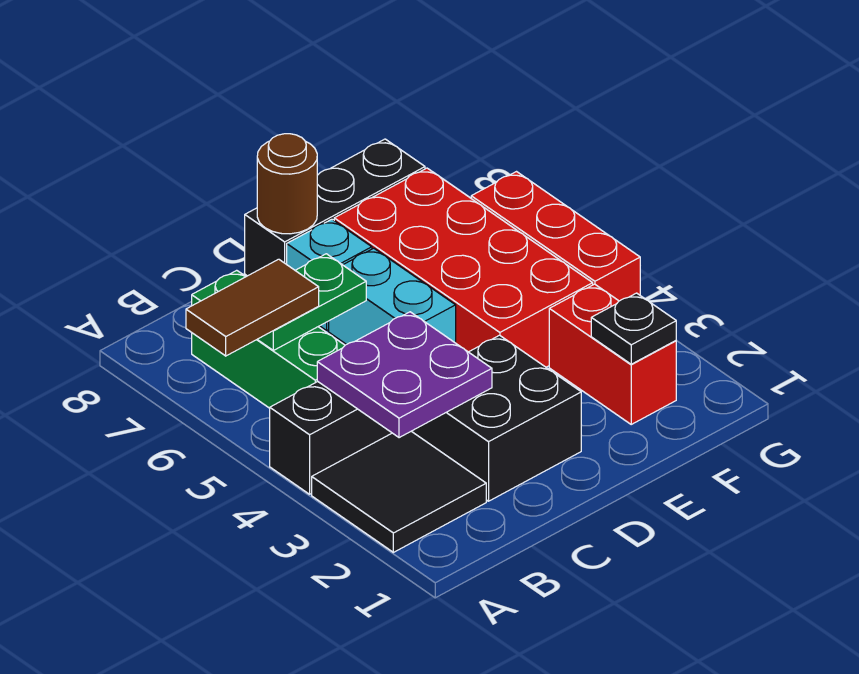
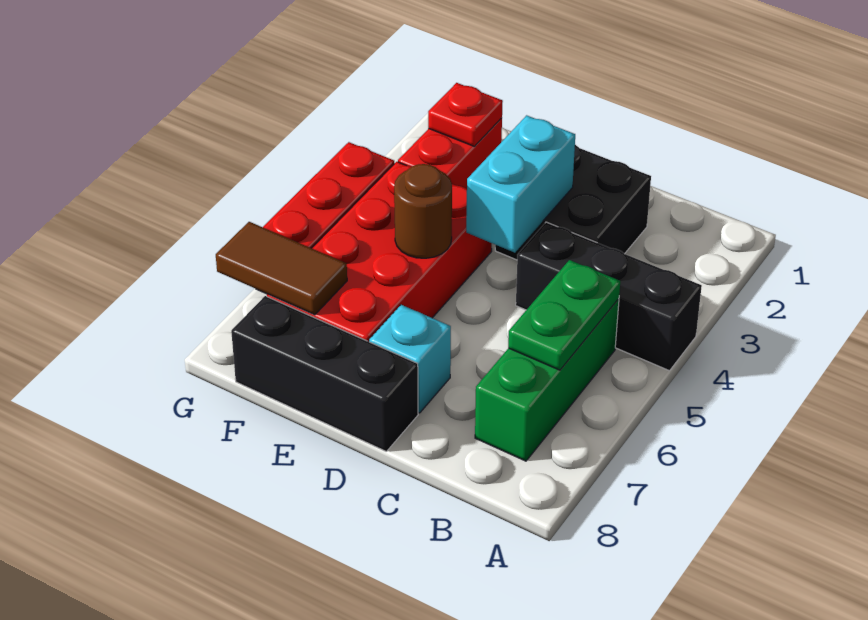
black 2x2 tile [312,431,486,552] -> none
brown 1x2 tile [186,259,319,356] -> brown 1x2 tile moved to [216,222,347,315]
purple 2x2 plate [317,312,492,438] -> none
green 1x2 plate [257,254,366,350] -> green 1x2 plate turned to [508,260,620,370]
cyan 1x2 brick [329,248,456,345] -> cyan 1x2 brick moved to [466,115,575,253]
brown 1x1 round brick [257,134,317,234] -> brown 1x1 round brick moved to [394,164,452,258]
black 1x1 plate [591,293,676,364] -> red 1x1 plate [428,83,503,147]

